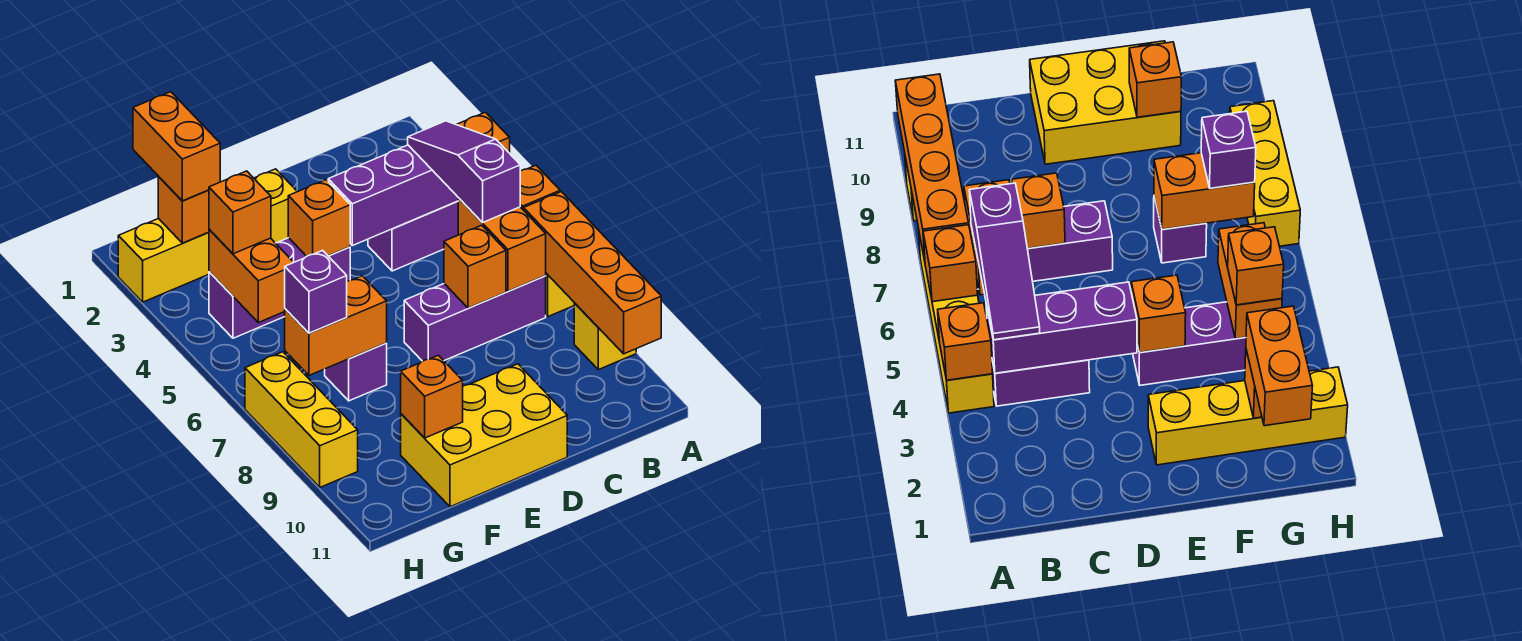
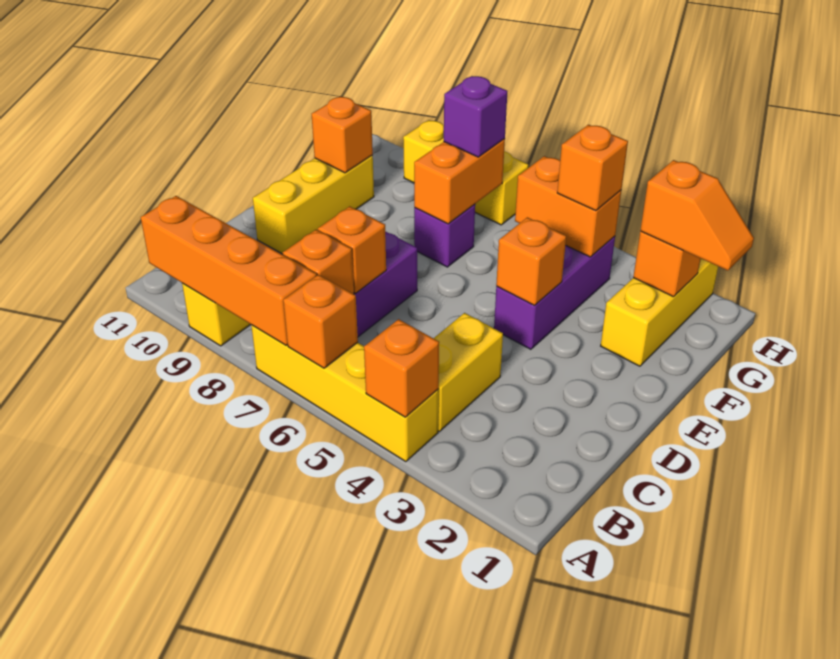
purple 1x2 brick [368,201,458,271] -> yellow 1x2 brick [434,313,503,431]
purple 1x3 brick [328,145,458,246] -> none
purple 1x3 slope [408,121,520,223] -> none
orange 1x2 brick [458,198,546,291] -> orange 1x1 brick [283,230,354,294]
yellow 2x3 brick [401,364,567,507] -> yellow 1x3 brick [253,155,374,254]
yellow 1x4 brick [118,169,297,302] -> yellow 1x3 brick [601,259,718,366]
orange 1x2 brick [133,92,220,201] -> orange 1x2 slope [640,160,754,271]

